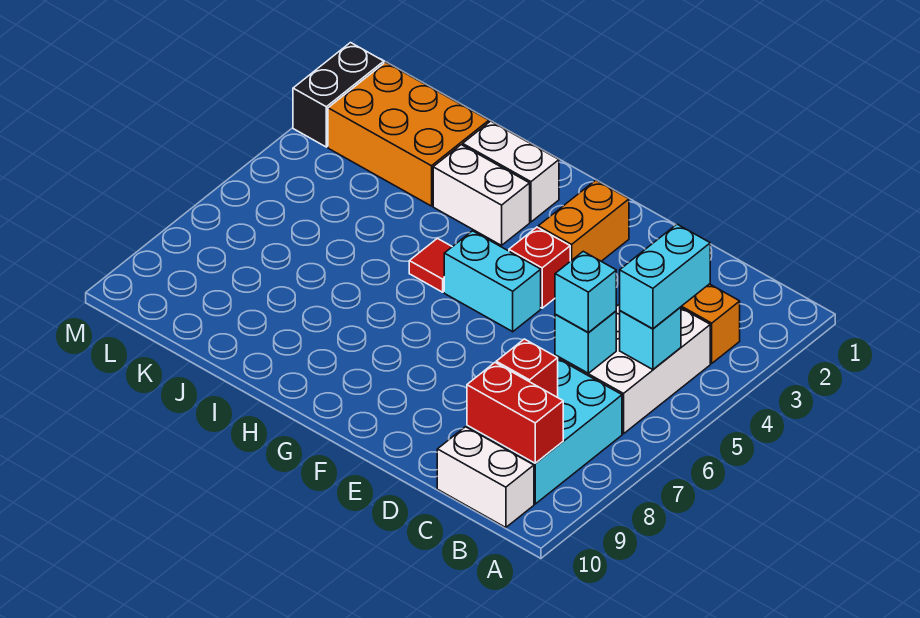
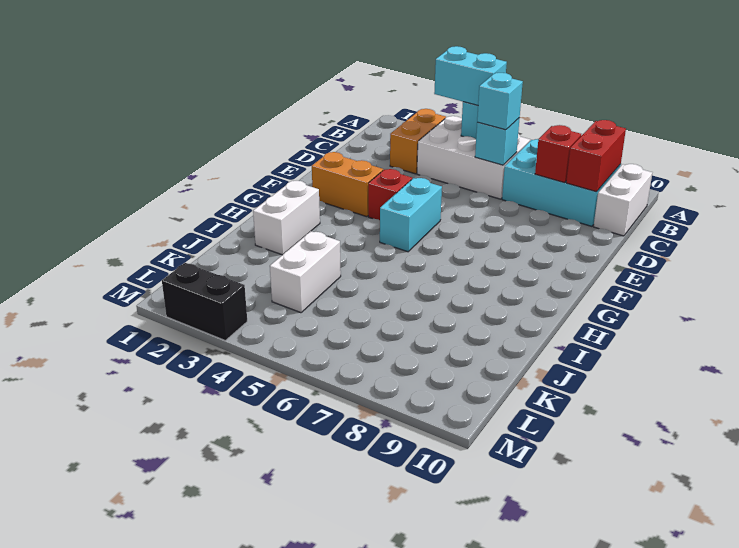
white 1x2 brick [433,145,530,245] -> white 1x2 brick moved to [270,231,341,313]
red 1x1 tile [409,238,452,292] -> none
orange 2x3 brick [328,62,489,206] -> none

